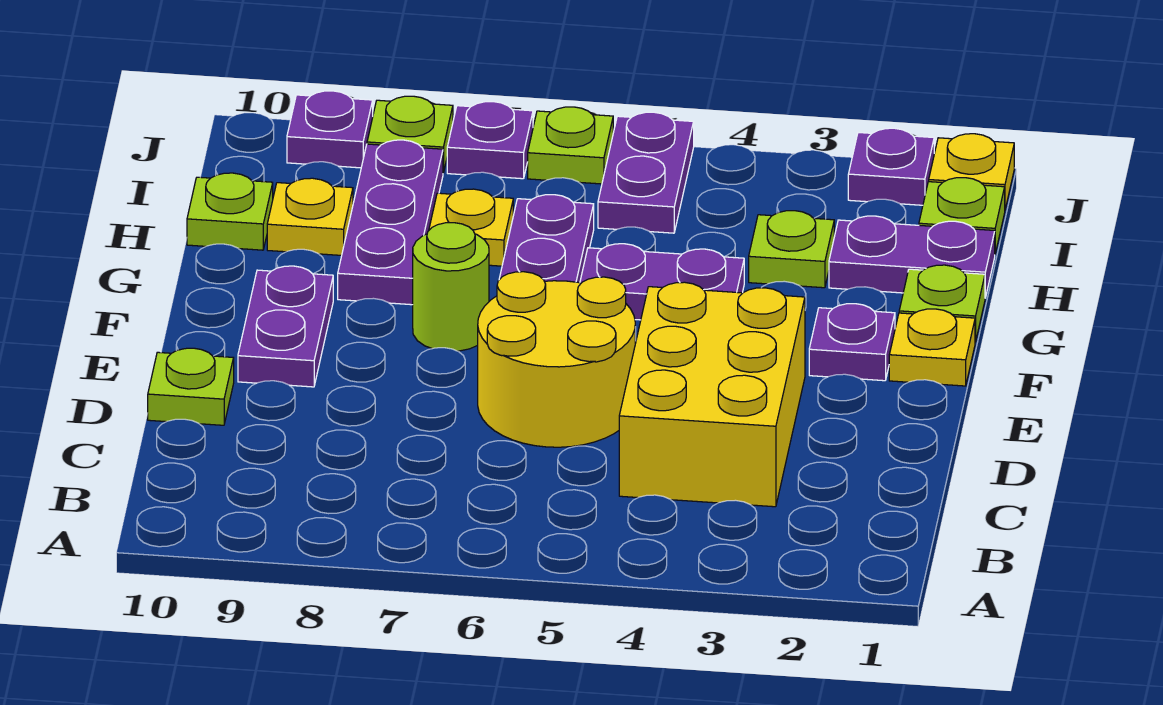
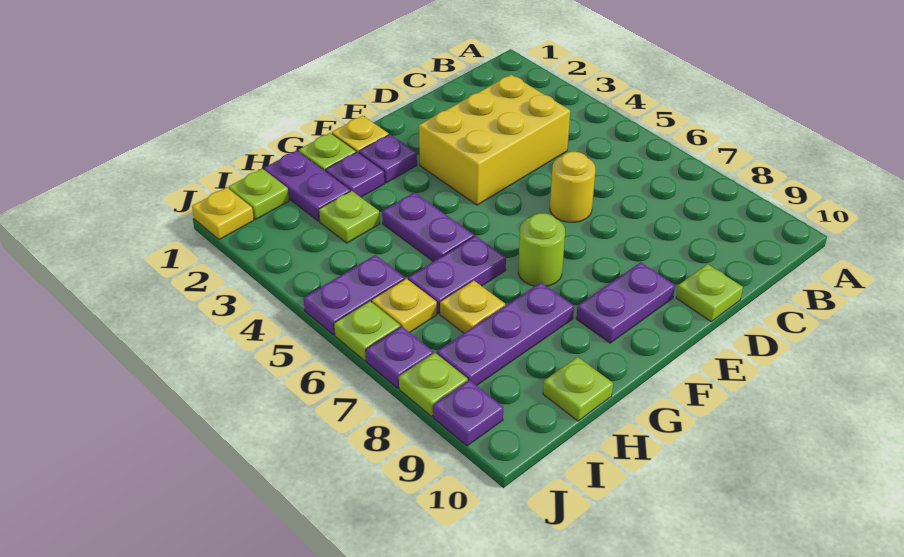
yellow 2x2 round brick [478,272,635,447] -> yellow 1x1 round brick [550,152,595,222]
yellow 1x1 plate [267,178,353,255] -> yellow 1x1 plate moved to [372,279,437,332]
purple 1x1 plate [848,128,934,205] -> purple 1x1 plate moved to [326,152,385,197]

